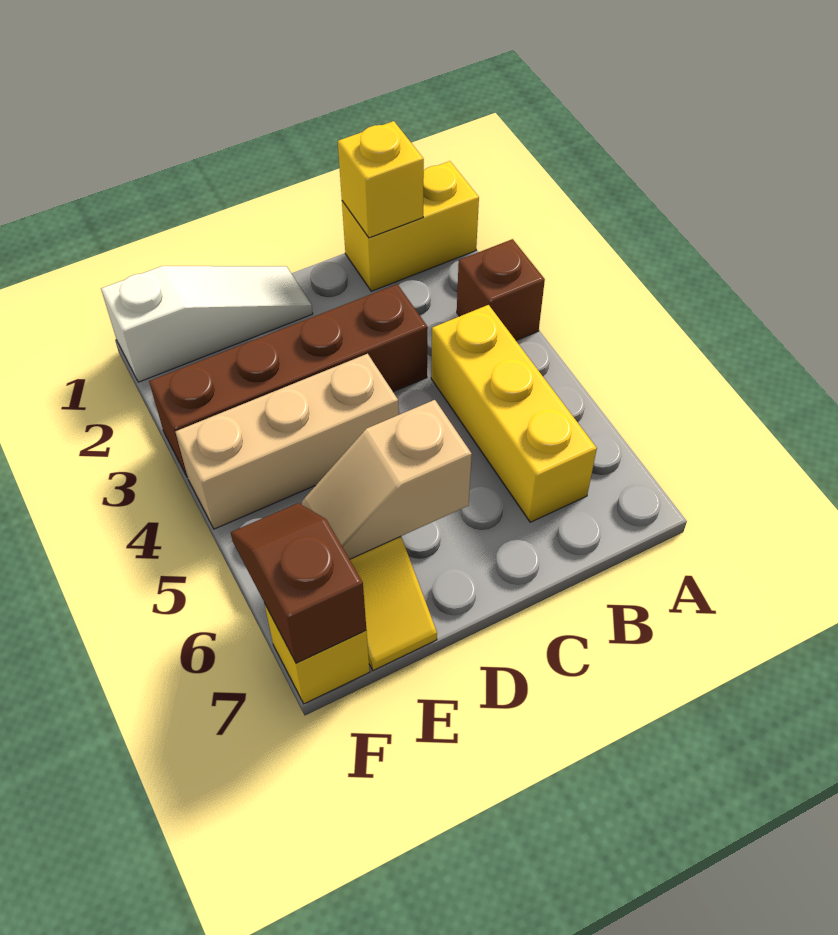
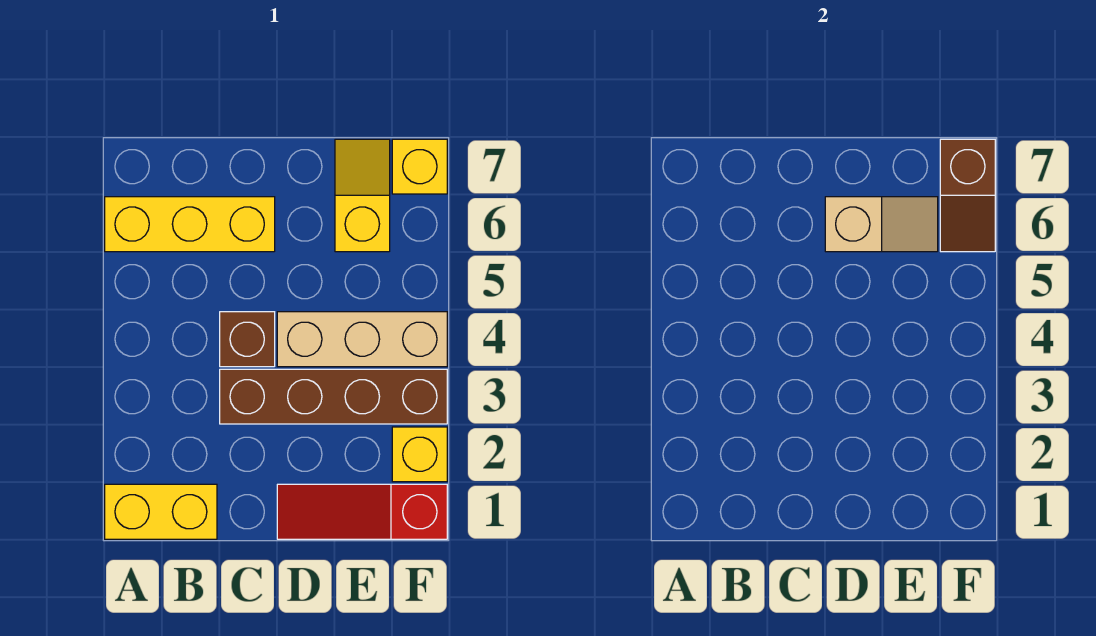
brown 1x1 brick [457,239,545,341] -> brown 1x1 brick moved to [220,312,275,367]
yellow 1x1 brick [338,121,424,238] -> yellow 1x1 brick moved to [392,427,447,482]
yellow 1x3 brick [431,305,597,522] -> yellow 1x3 brick turned to [105,197,275,252]
white 1x3 slope [101,266,313,382] -> red 1x3 slope [277,484,447,539]

